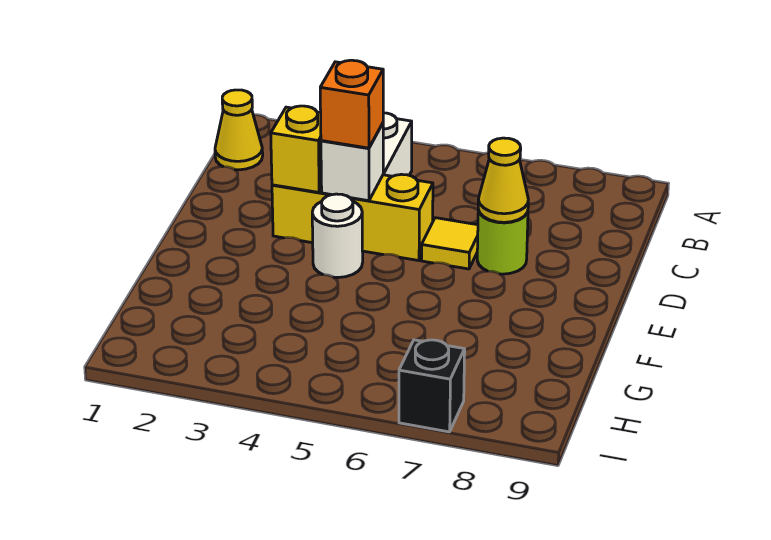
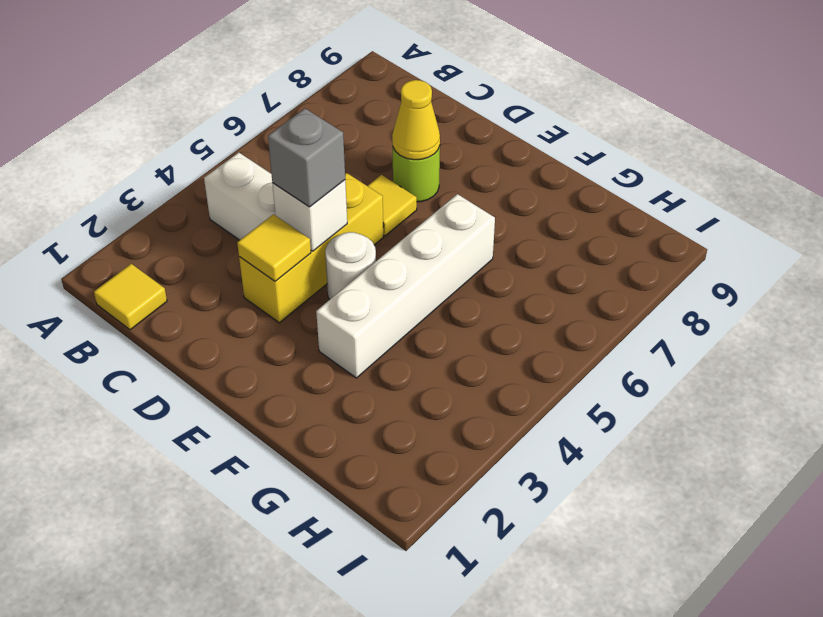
yellow 1x1 cone [215,90,263,170] -> yellow 1x1 tile [94,264,167,330]
yellow 1x1 brick [271,106,322,192] -> yellow 1x1 tile [237,214,311,281]
orange 1x1 brick [320,60,383,148] -> grey 1x1 brick [268,108,345,207]
none -> white 1x4 brick [316,194,495,378]
black 1x1 brick [399,340,465,432] -> none

